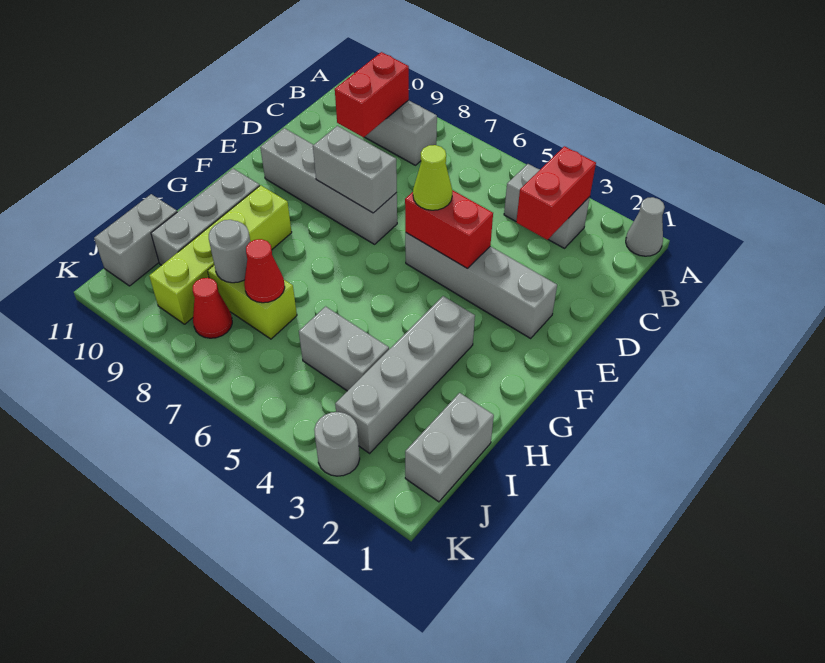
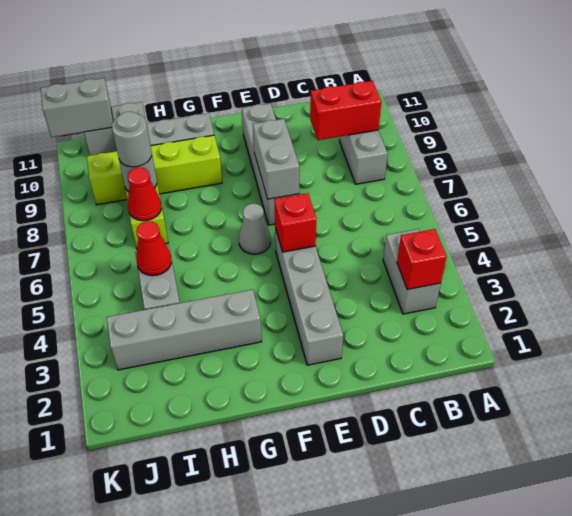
grey 1x1 cone [626,197,665,256] -> grey 1x1 cone moved to [239,204,271,254]
red 1x2 brick [516,146,596,240] -> red 1x1 brick [397,229,447,290]
red 1x2 brick [405,190,493,268] -> red 1x1 brick [274,193,316,252]
lime 1x1 cone [413,145,452,210] -> none
grey 1x2 brick [405,393,494,502] -> grey 1x2 brick moved to [41,78,113,137]
red 1x1 cone [193,278,232,338] -> red 1x1 cone moved to [136,221,171,276]
grey 1x1 round brick [314,412,360,476] -> grey 1x1 round brick moved to [112,112,152,167]

